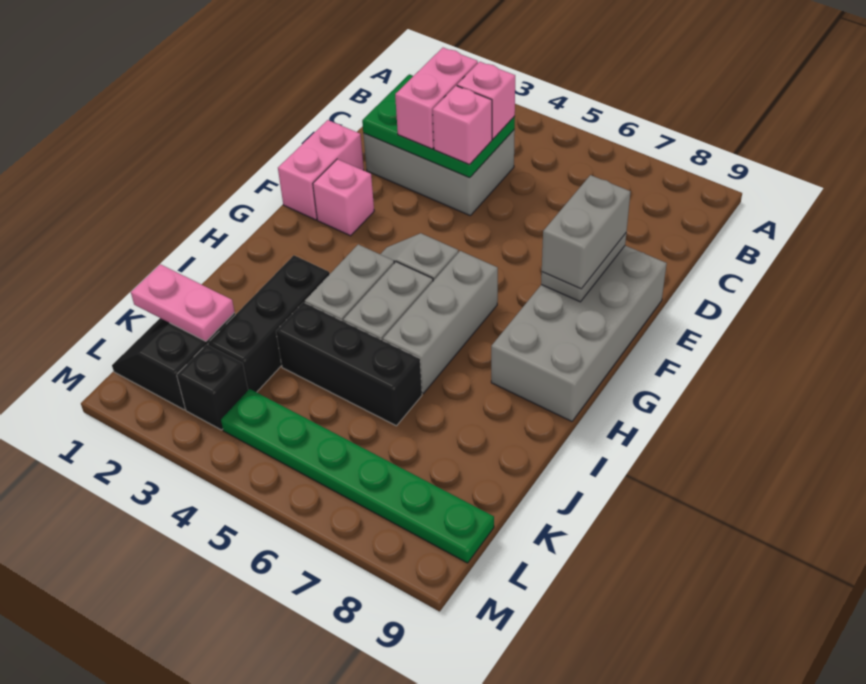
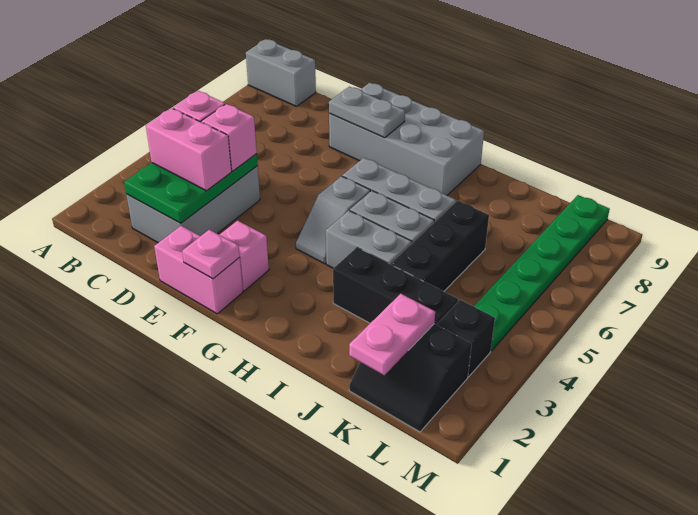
grey 1x2 brick [542,175,630,289] -> grey 1x2 brick moved to [246,39,316,107]
none -> pink 1x1 plate [182,230,240,279]

